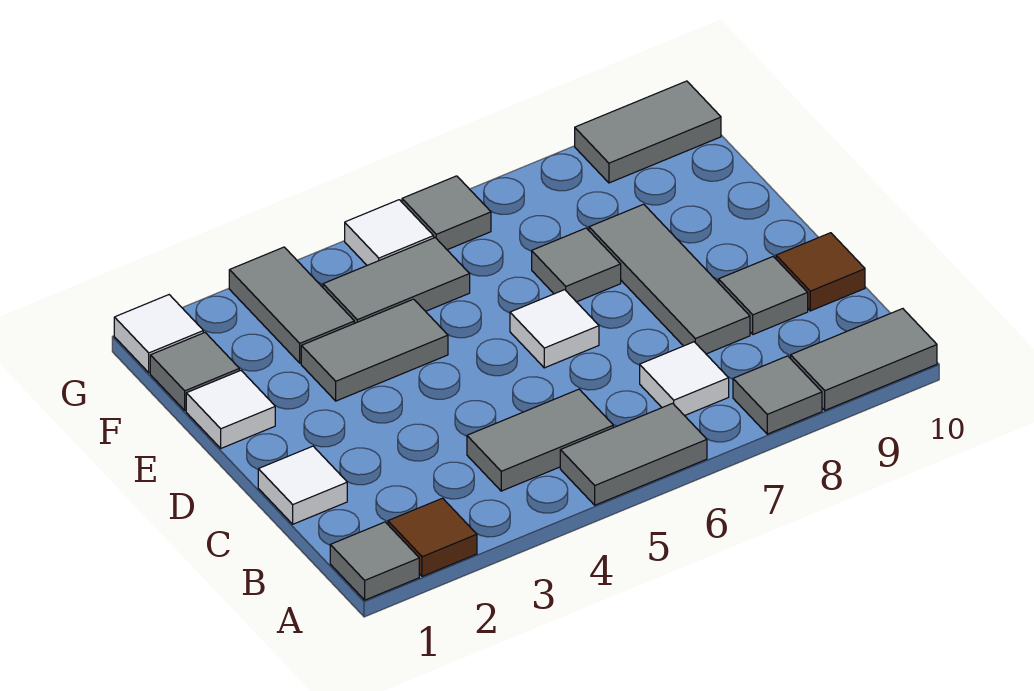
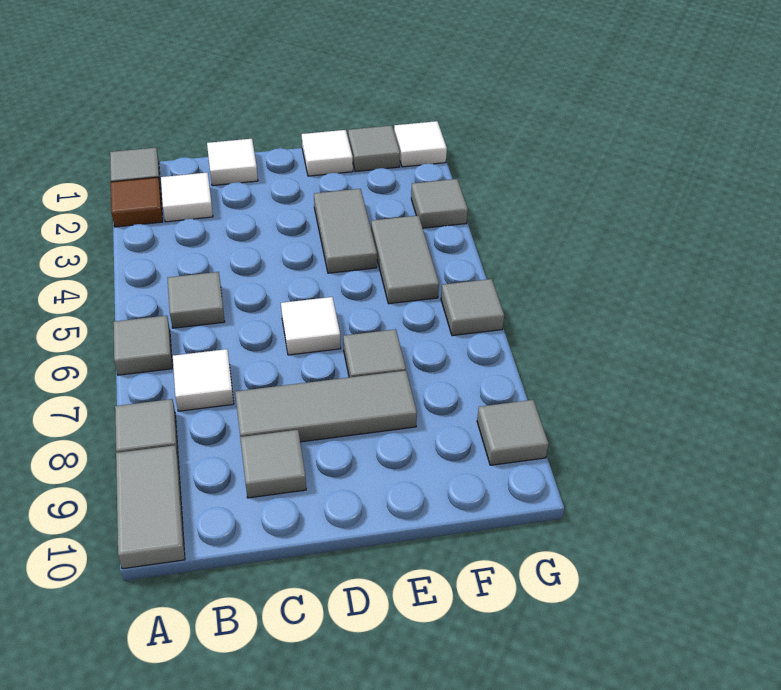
grey 1x2 tile [560,403,707,505] -> grey 1x1 tile [113,316,172,375]
grey 1x2 tile [467,389,613,491] -> grey 1x1 tile [168,272,225,328]
brown 1x1 tile [776,233,865,311] -> none
grey 1x2 tile [229,247,354,363] -> grey 1x1 tile [411,179,468,228]
white 1x1 tile [345,200,434,265] -> white 1x1 tile moved to [161,172,213,222]
grey 1x2 tile [575,81,721,183] -> grey 1x1 tile [477,400,549,465]

